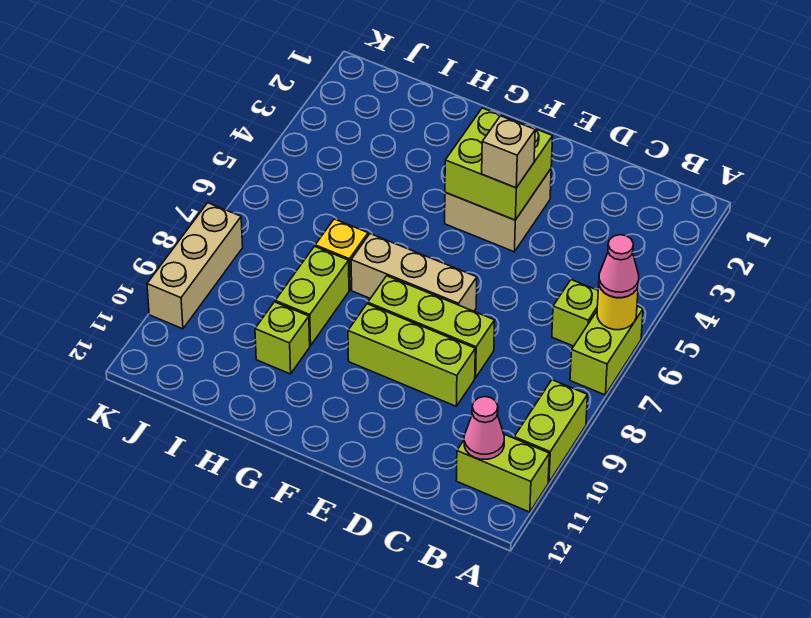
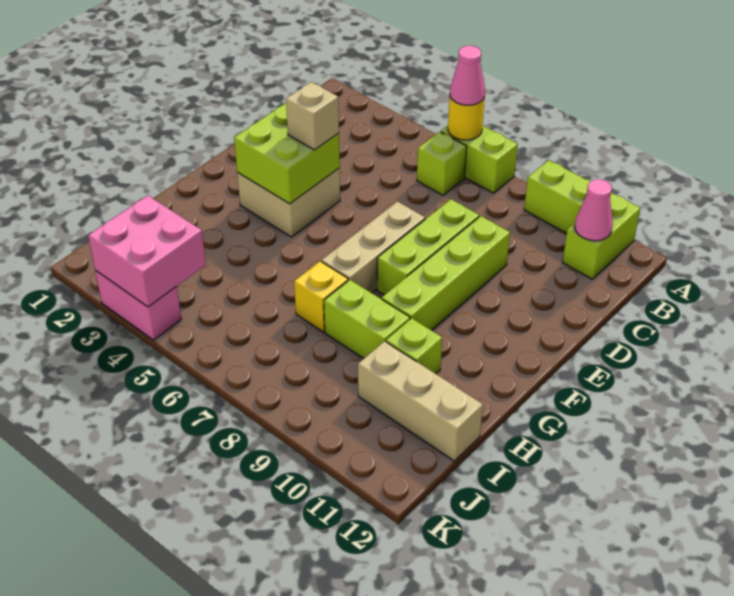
lime 1x3 brick [348,304,475,406] -> lime 1x4 brick [382,216,510,330]
none -> pink 2x2 brick [88,195,206,307]
none -> pink 1x2 brick [95,271,181,340]
tan 1x3 brick [147,203,243,329] -> tan 1x3 brick moved to [358,341,483,461]

